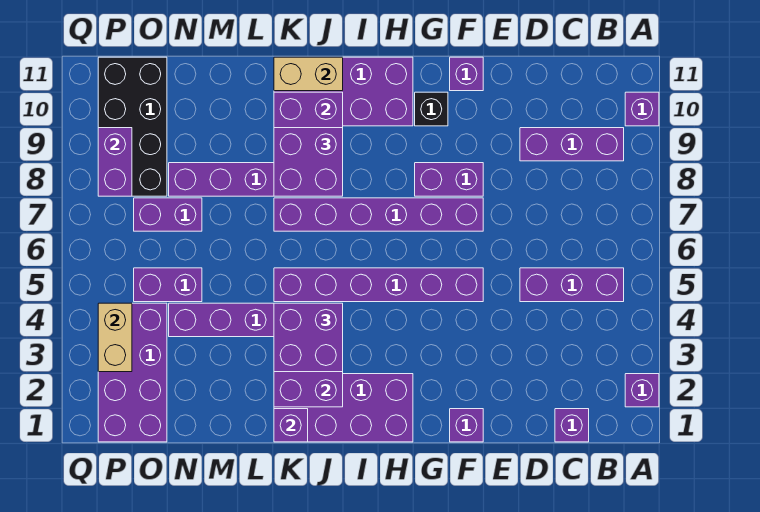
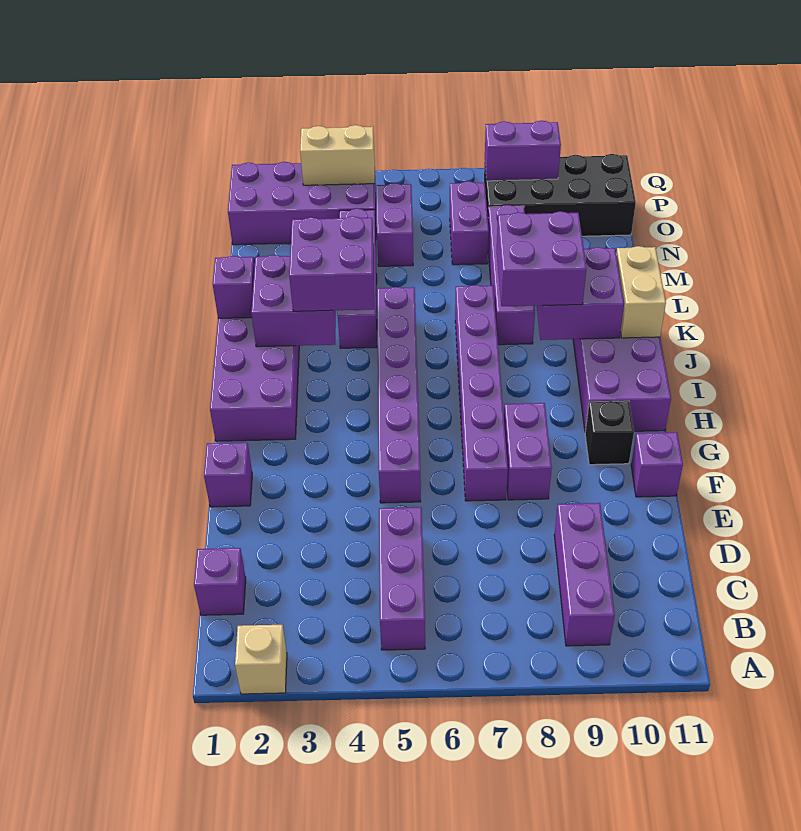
purple 1x1 brick [625,374,659,407] -> tan 1x1 brick [235,625,287,694]
purple 1x1 brick [625,92,659,126] -> none

